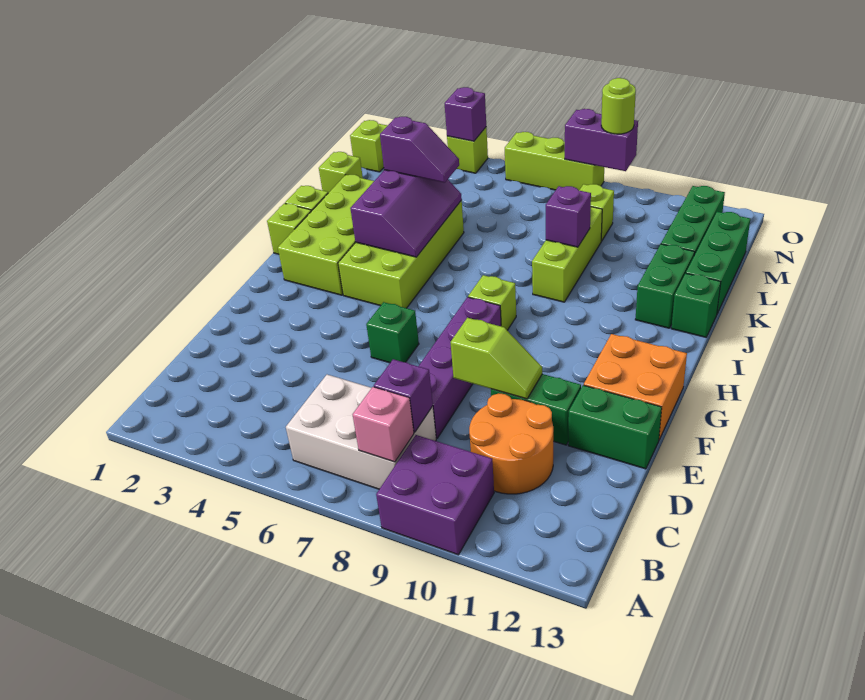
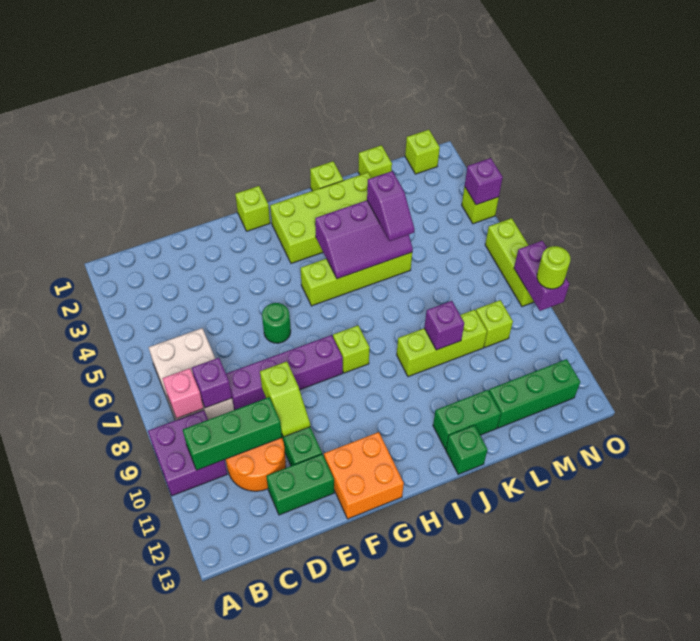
green 1x2 brick [568,385,662,469] -> green 1x2 brick turned to [267,454,334,515]
green 1x1 brick [366,302,419,363] -> green 1x1 round brick [262,303,291,343]
lime 2x4 brick [338,200,464,308] -> lime 1x4 brick [301,252,412,306]
lime 1x1 brick [267,204,311,254] -> lime 1x1 brick moved to [235,186,270,231]
green 1x3 brick [686,212,750,313] -> green 1x3 brick moved to [183,397,282,470]

